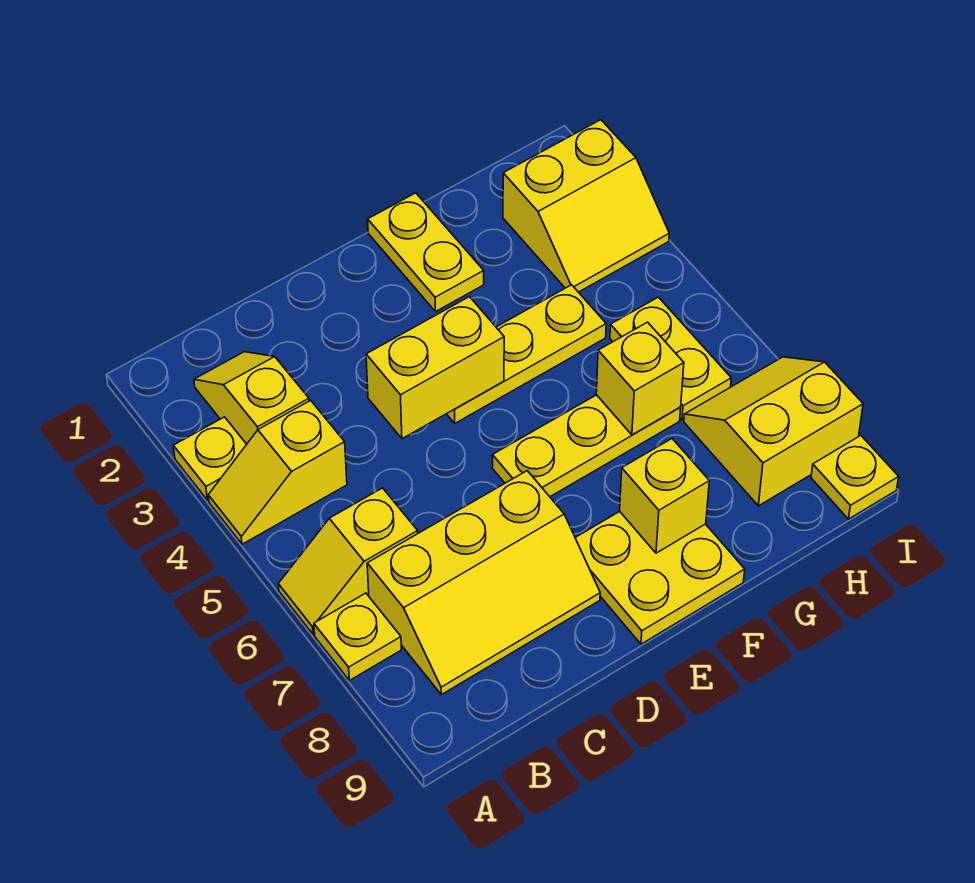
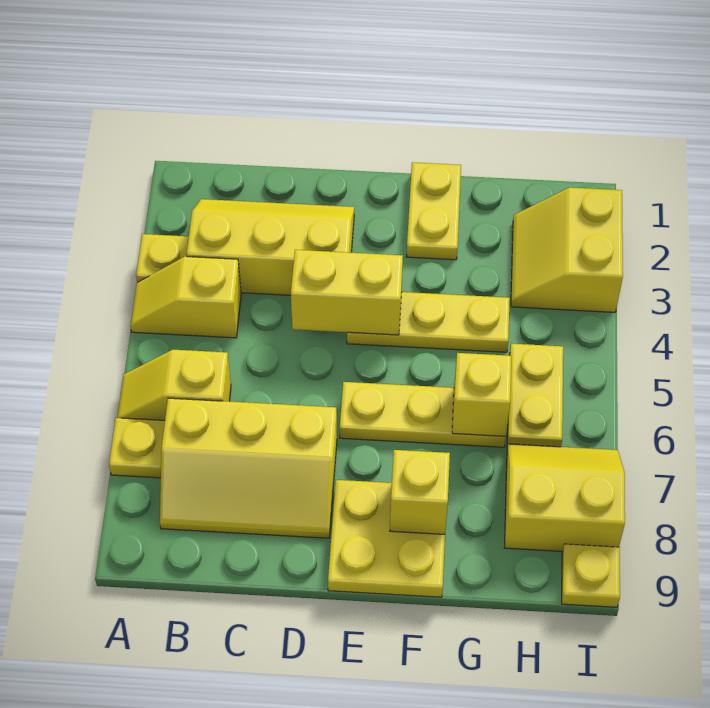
yellow 1x2 slope [194,352,309,444] -> yellow 2x3 slope [186,199,354,295]
yellow 2x2 slope [503,120,669,292] -> yellow 2x2 slope turned to [511,187,623,312]

